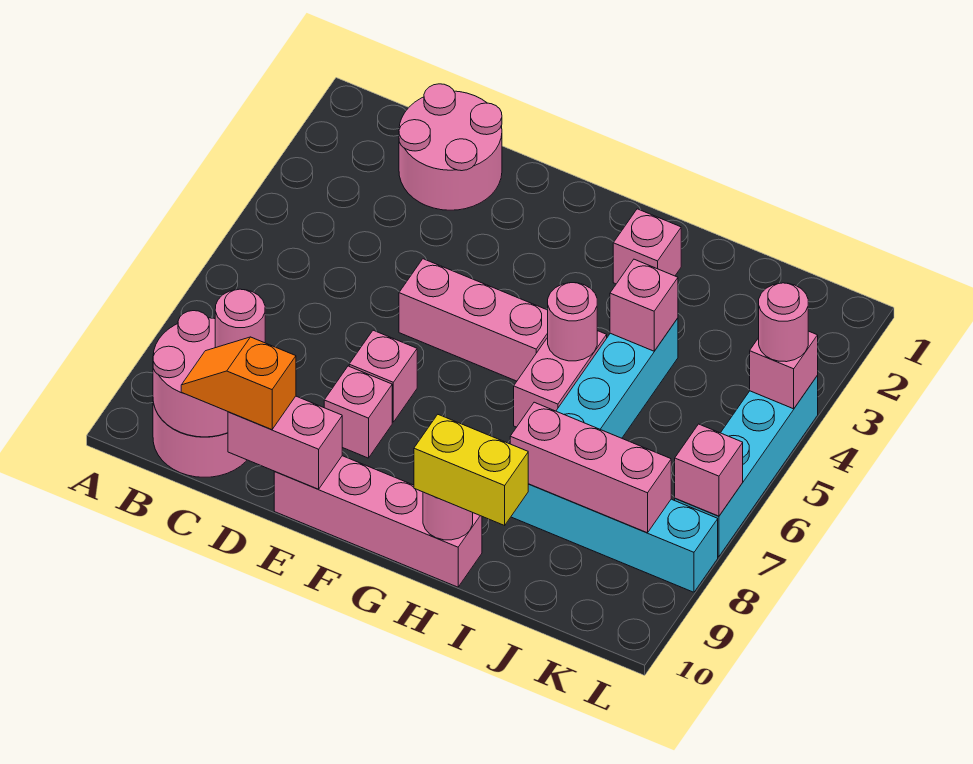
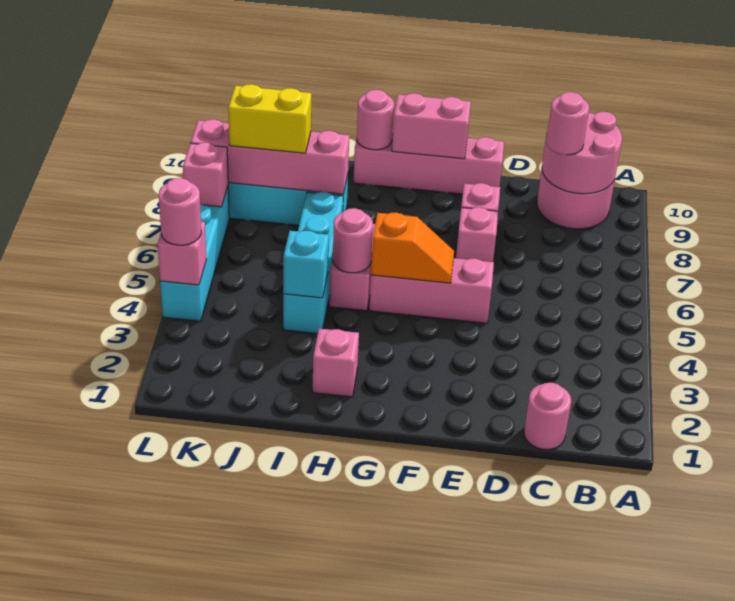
pink 2x2 round brick [399,84,502,210] -> pink 1x1 round brick [524,383,571,449]
orange 1x2 slope [181,337,296,430] -> orange 1x2 slope moved to [371,212,454,283]
pink 1x2 brick [228,396,342,489] -> pink 1x2 brick moved to [392,93,471,159]
yellow 1x2 brick [414,415,528,525] -> yellow 1x2 brick moved to [228,84,311,153]
pink 1x1 brick [610,259,678,351] -> cyan 1x1 brick [283,231,329,298]
pink 1x3 brick [510,402,671,533] -> pink 1x4 brick [191,119,349,194]

